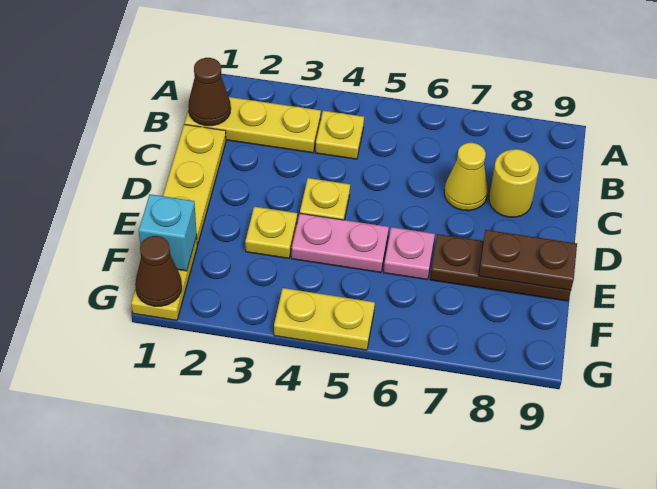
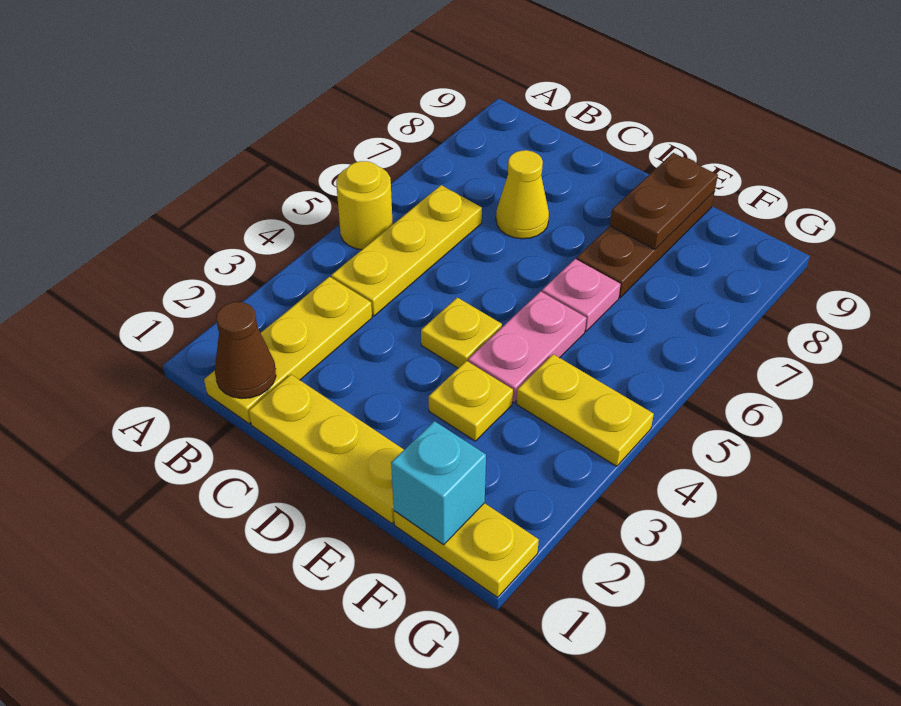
yellow 1x1 plate [315,111,364,159] -> yellow 1x3 plate [331,185,482,316]
yellow 1x1 round brick [489,149,539,217] -> yellow 1x1 round brick moved to [336,161,393,250]
brown 1x1 cone [135,236,182,306] -> none
yellow 1x2 plate [274,288,375,350] -> yellow 1x2 plate turned to [517,354,654,466]

